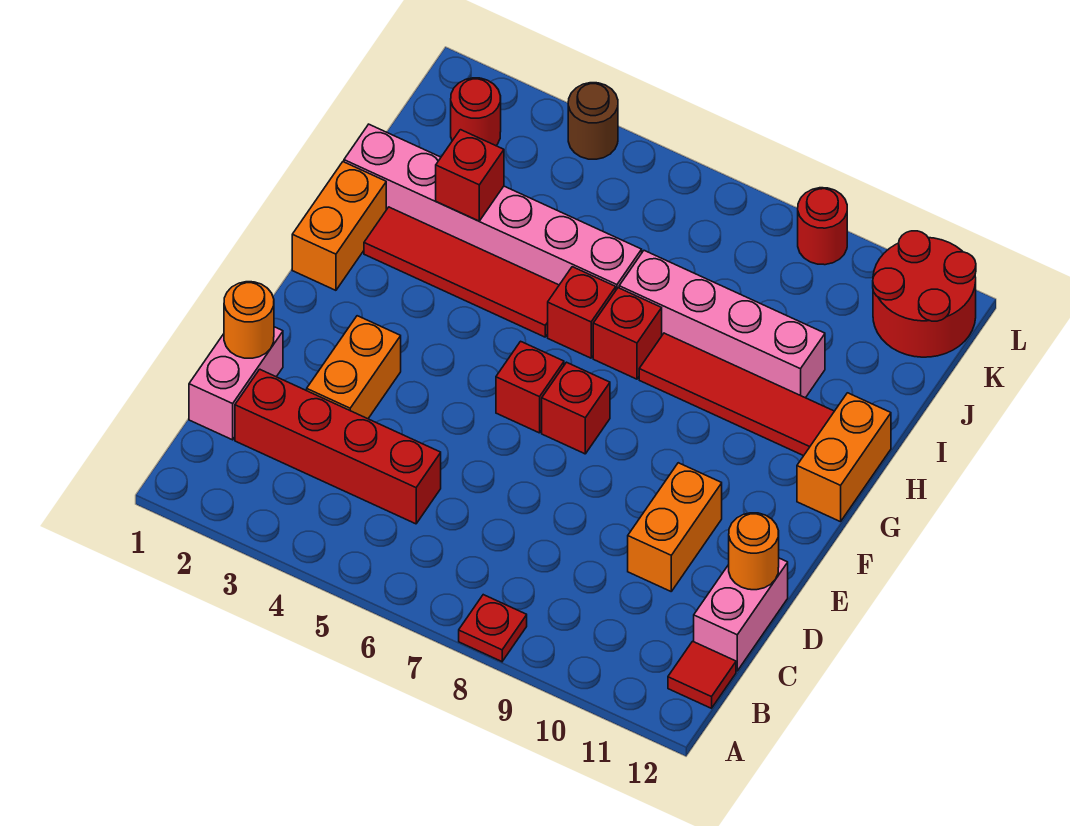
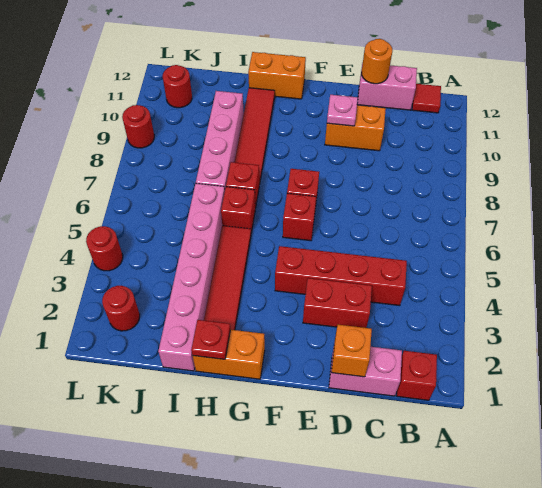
red 1x1 plate [459,595,527,662] -> red 1x1 plate moved to [191,320,230,359]
red 1x4 brick [235,369,441,524] -> red 1x4 brick turned to [275,246,407,306]
orange 1x1 round brick [224,282,274,358] -> orange 1x1 brick [331,325,372,377]
orange 1x2 brick [307,316,401,419] -> red 1x2 brick [303,278,372,328]
none -> pink 1x1 plate [327,95,358,126]
red 1x1 brick [436,130,504,221] -> red 1x1 brick moved to [397,351,437,400]
red 2x2 round brick [873,231,976,357] -> red 1x1 round brick [163,65,192,108]
brown 1x1 round brick [568,83,618,159] -> red 1x1 round brick [86,226,123,271]

